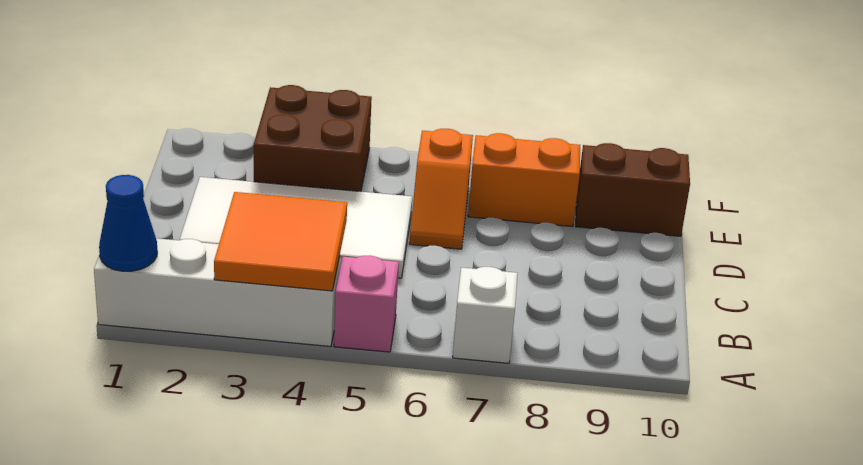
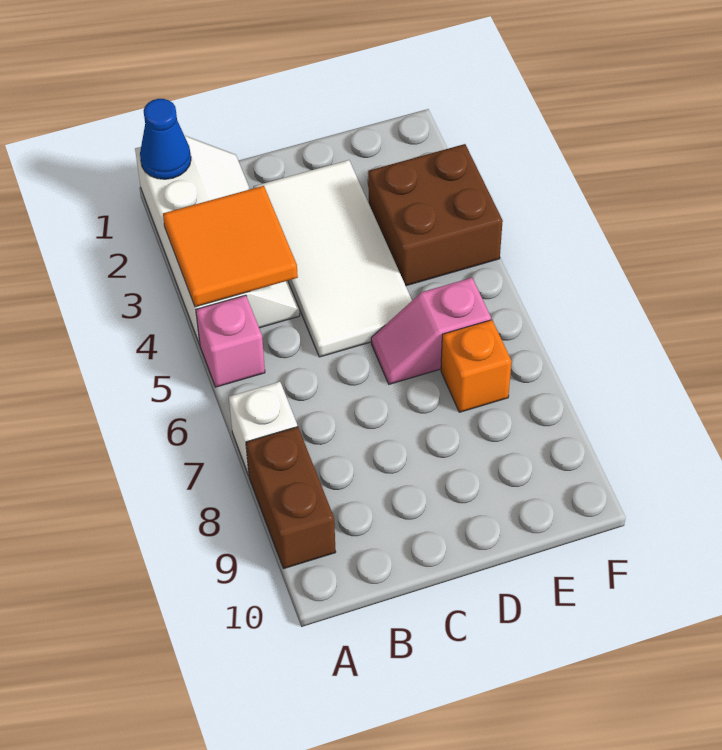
orange 1x2 slope [409,129,473,249] -> pink 1x2 slope [371,278,491,384]
orange 1x2 brick [468,133,580,227] -> orange 1x1 brick [441,320,512,412]
brown 1x2 brick [576,143,690,236] -> brown 1x2 brick moved to [246,427,336,569]

